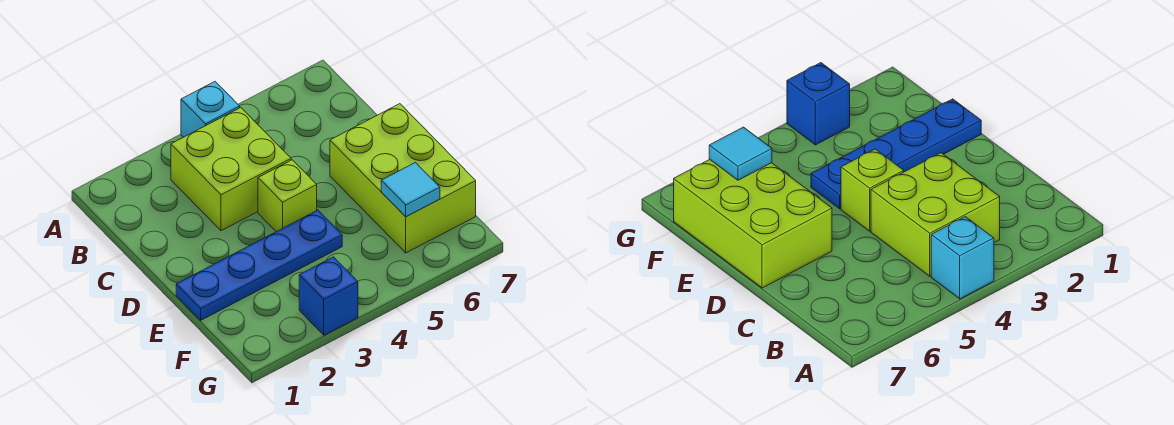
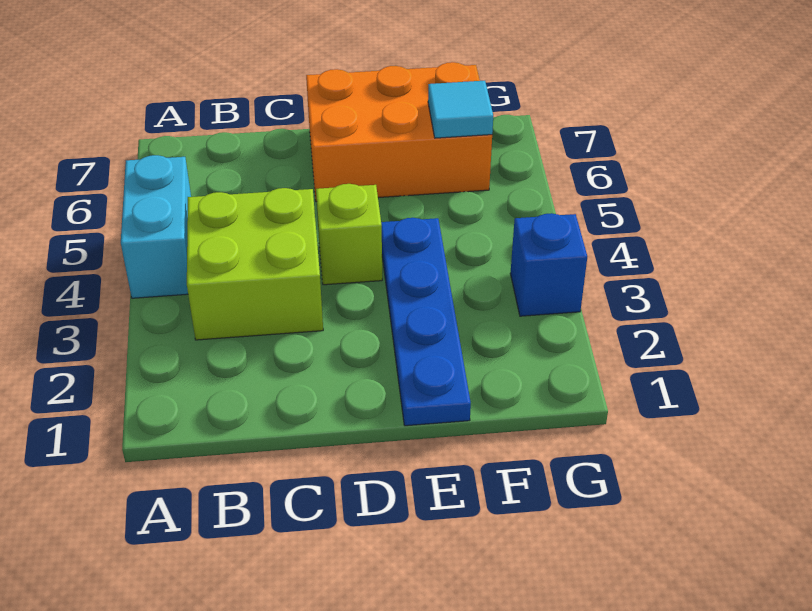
cyan 1x1 brick [181,82,240,137] -> cyan 1x2 brick [121,155,191,298]
lime 2x3 brick [330,104,476,253] -> orange 2x3 brick [306,62,492,202]

